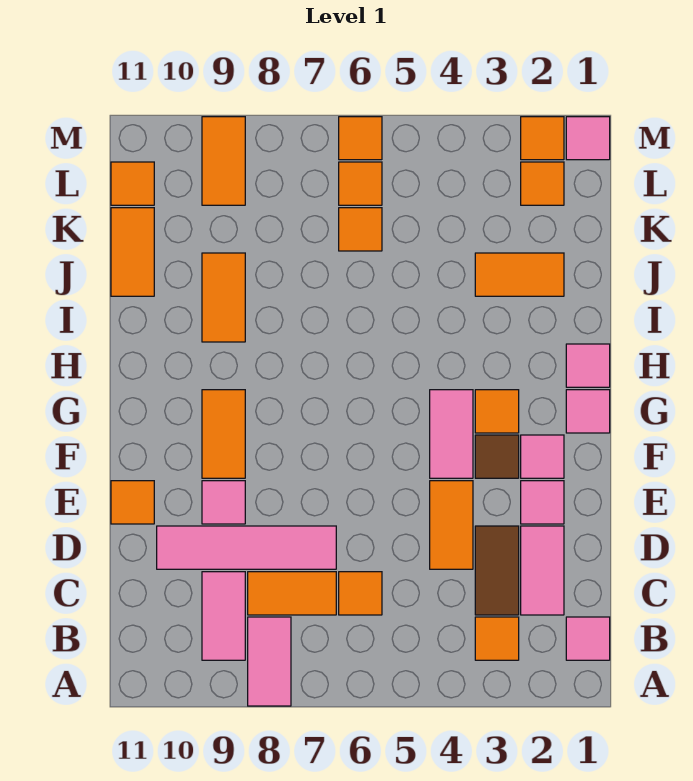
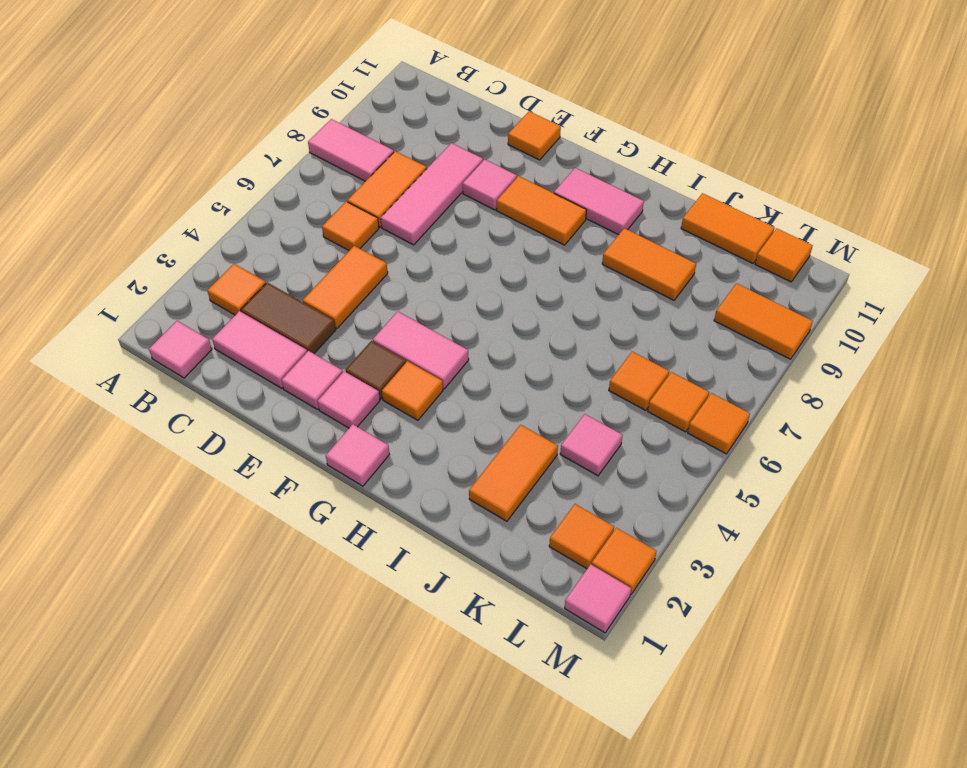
pink 1x2 tile [202,572,245,660] -> pink 1x2 tile moved to [554,168,644,235]
orange 1x2 tile [430,481,473,569] -> orange 1x2 tile turned to [303,246,388,328]
pink 1x4 tile [157,526,336,569] -> pink 1x3 tile [381,143,483,245]
pink 1x1 tile [566,344,610,387] -> pink 1x1 tile moved to [560,414,623,476]

